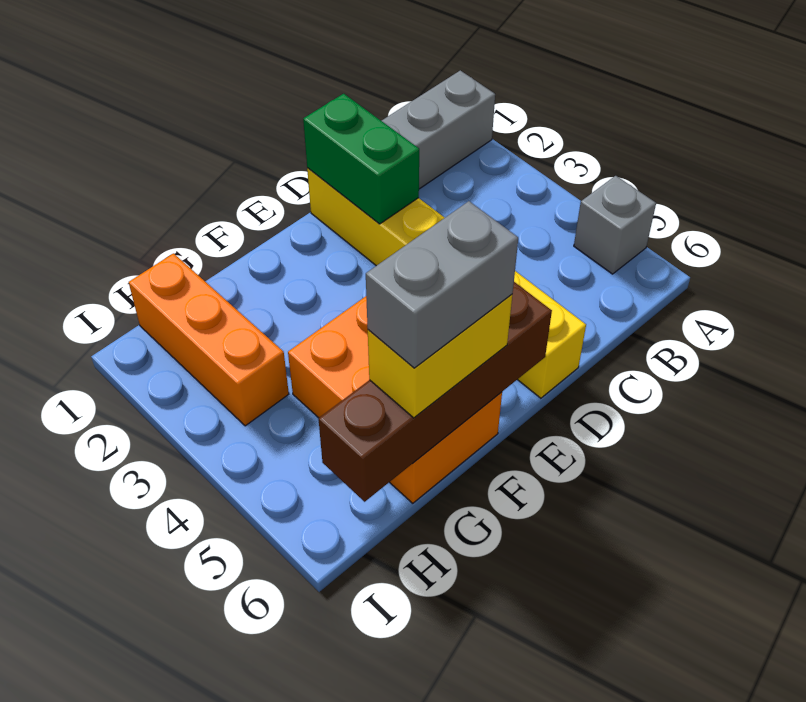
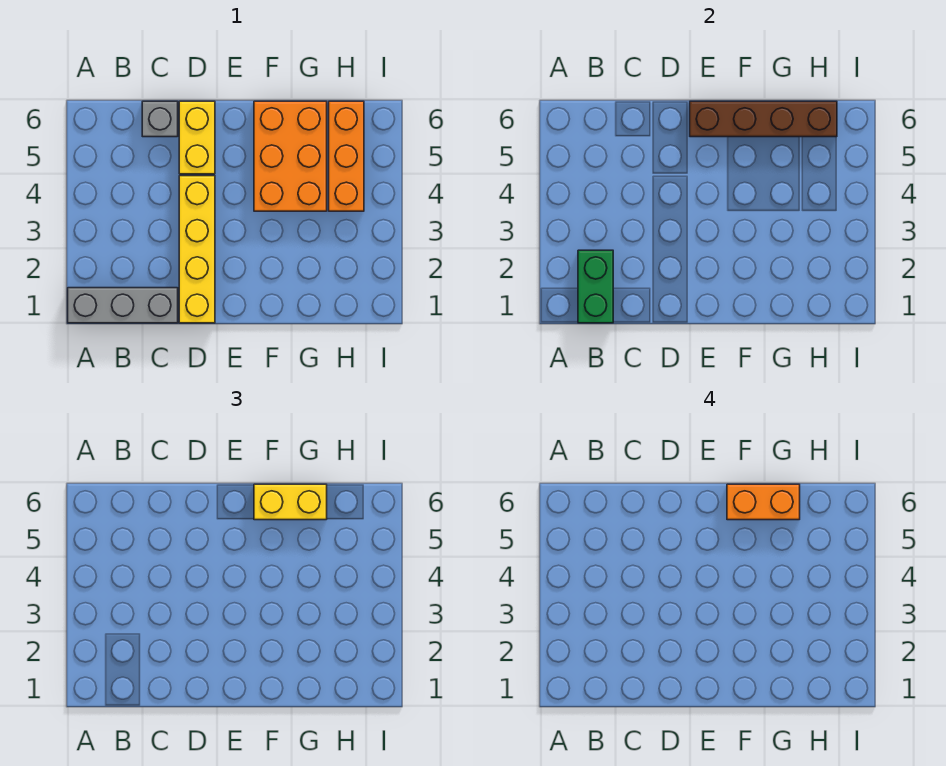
grey 1x1 brick [574,176,656,274] -> grey 1x1 brick moved to [142,101,178,137]
green 1x2 brick [303,94,419,224] -> green 1x2 brick moved to [578,250,613,323]
grey 1x2 brick [366,201,518,368] -> orange 1x2 brick [727,484,800,520]
orange 1x3 brick [129,253,289,426] -> orange 1x3 brick moved to [329,101,364,211]

